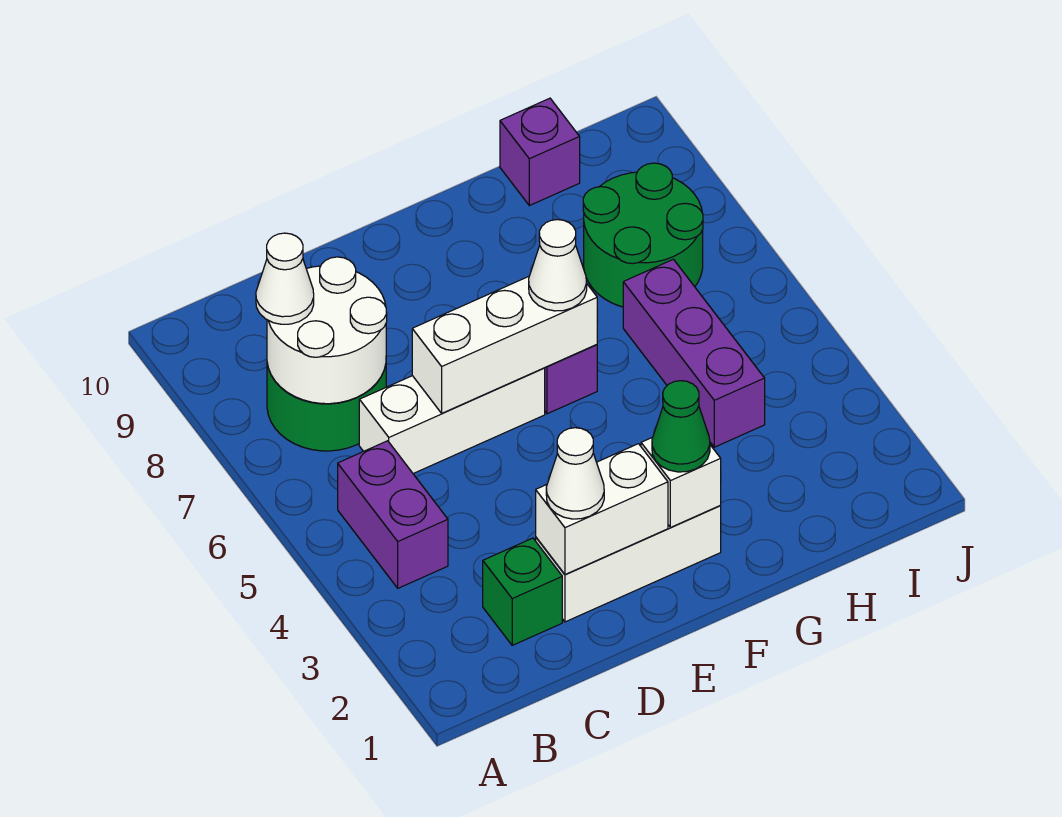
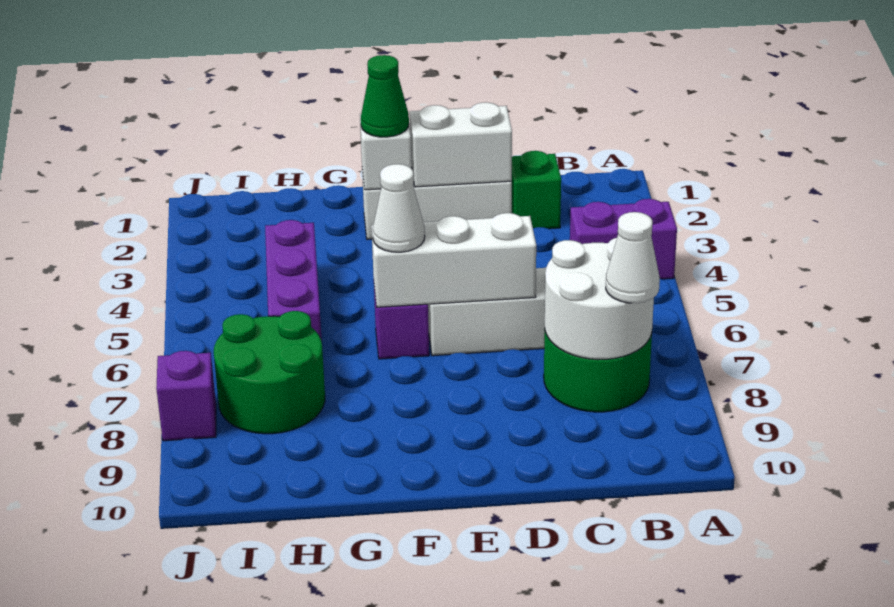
purple 1x2 brick [338,441,448,588] -> purple 1x2 brick turned to [570,199,677,279]
white 1x1 cone [546,428,604,519] -> none
purple 1x1 brick [500,98,580,206] -> purple 1x1 brick moved to [156,351,216,441]

